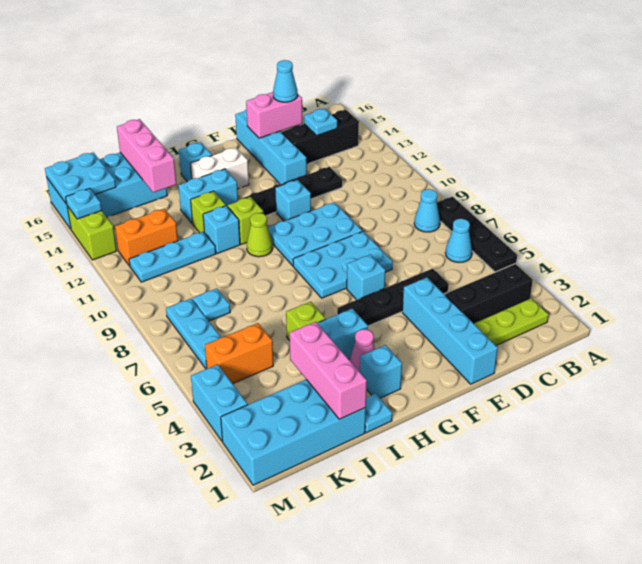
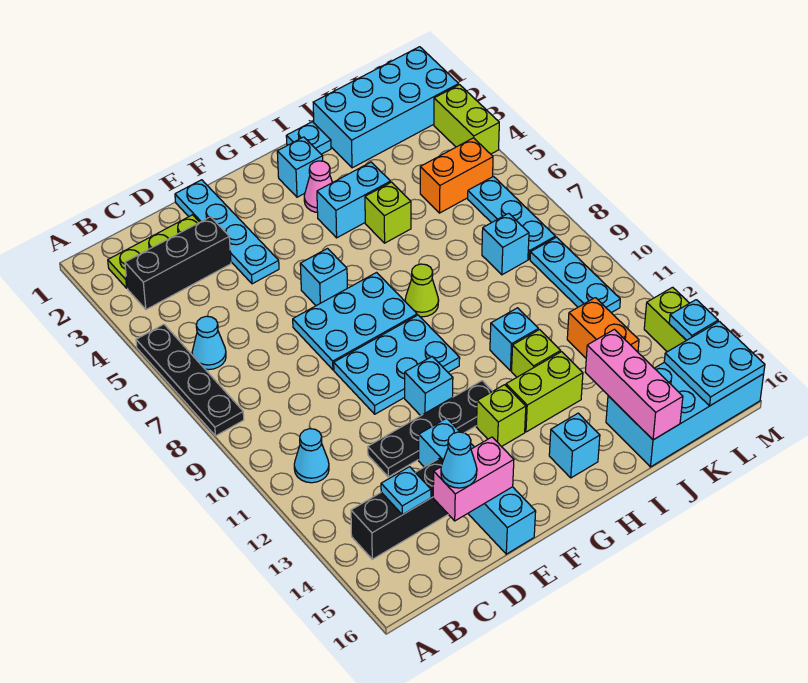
cyan 1x1 cone [414,189,440,232] -> cyan 1x1 cone moved to [294,429,329,483]
black 1x4 plate [337,269,449,326] -> none
cyan 1x4 brick [402,277,498,384] -> cyan 1x4 plate [175,180,279,284]
white 1x2 brick [190,147,249,189] -> none
lime 1x1 cone [247,213,273,257] -> lime 1x1 cone moved to [405,264,439,317]
lime 1x1 brick [228,197,263,244] -> lime 1x1 brick moved to [477,385,526,447]
cyan 1x2 brick [178,169,238,224] -> lime 1x2 brick [506,352,583,432]
pink 1x3 brick [289,322,367,419] -> none
cyan 1x3 plate [129,232,216,282] -> cyan 1x3 plate turned to [530,237,620,313]
cyan 1x1 plate [192,288,230,321] -> cyan 1x1 brick [482,213,529,275]
orange 1x2 brick [115,209,178,266] -> orange 1x2 brick turned to [567,298,639,358]
cyan 1x2 brick [191,365,248,441] -> lime 1x2 brick [434,85,499,154]

